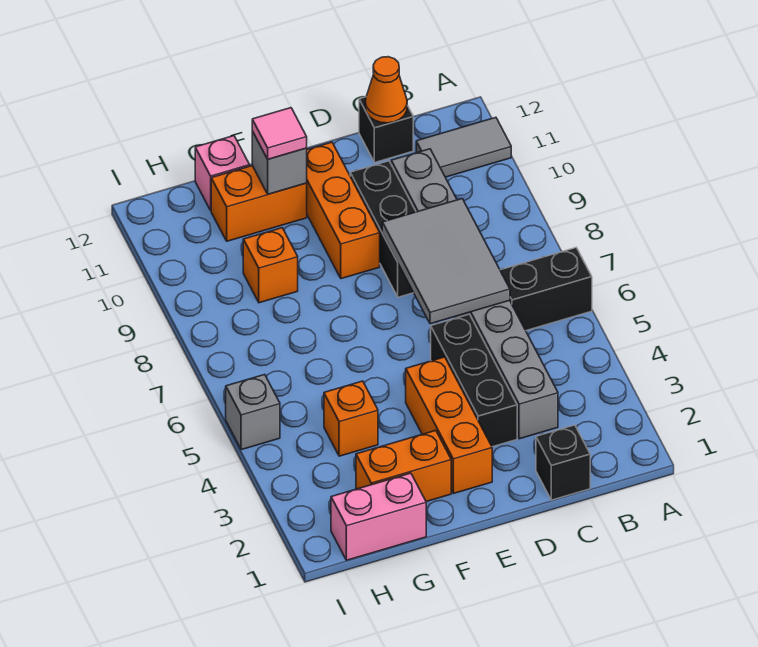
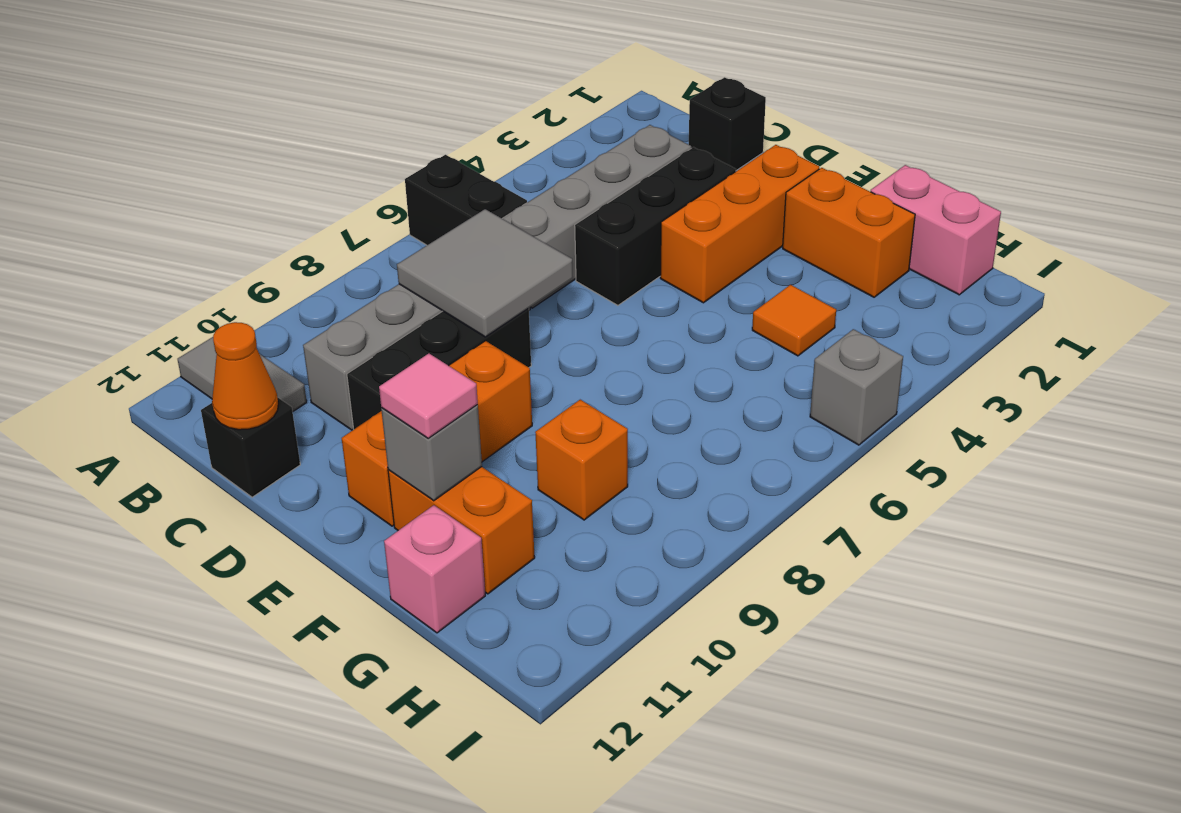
grey 2x3 tile [382,199,510,324] -> grey 2x2 tile [397,209,573,337]
orange 1x1 brick [324,381,378,456] -> orange 1x1 tile [752,285,836,356]

